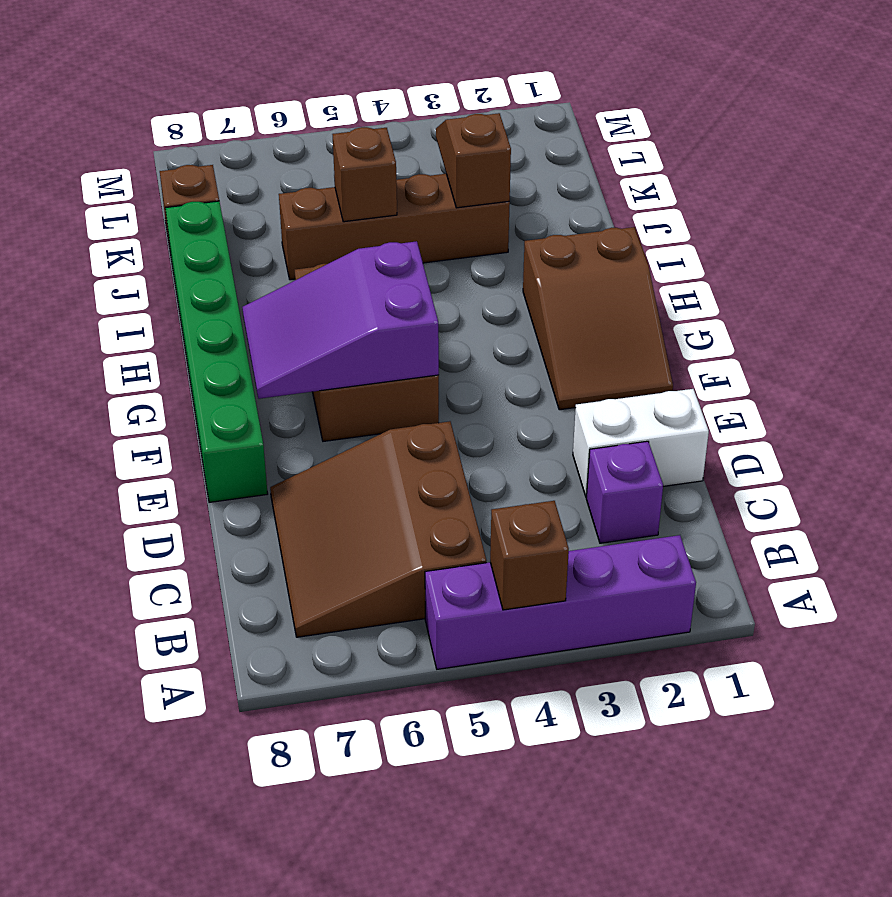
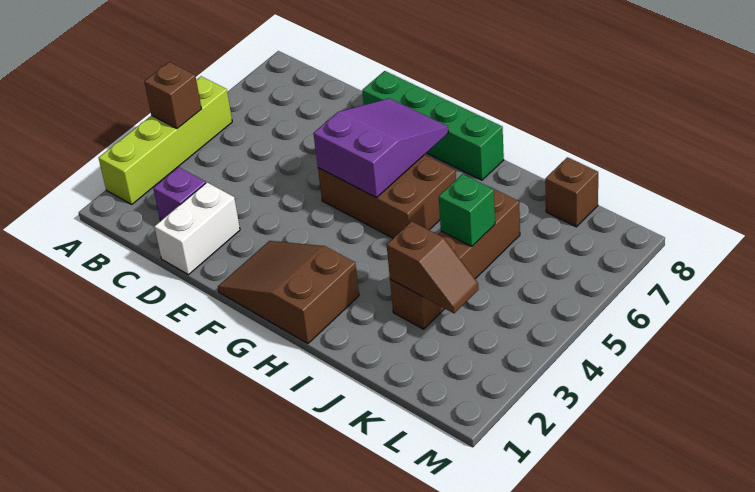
purple 1x4 brick [425,535,696,669] -> lime 1x4 brick [99,76,232,204]
brown 3x3 slope [270,421,486,637] -> none
green 1x6 brick [165,201,268,502] -> green 1x4 brick [362,71,504,180]
brown 1x1 brick [333,127,397,222] -> green 1x1 brick [439,174,495,246]

